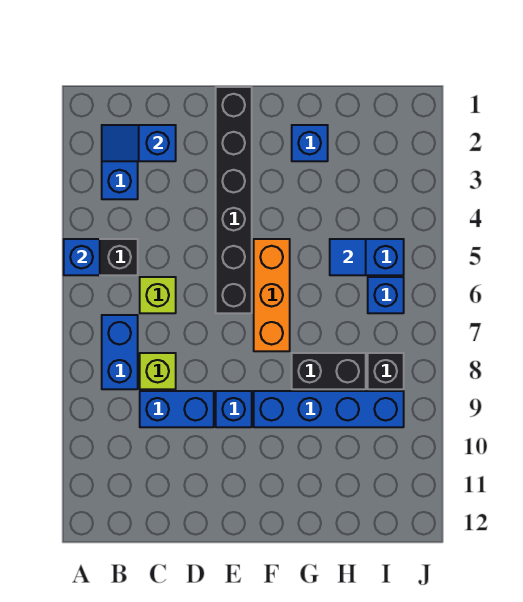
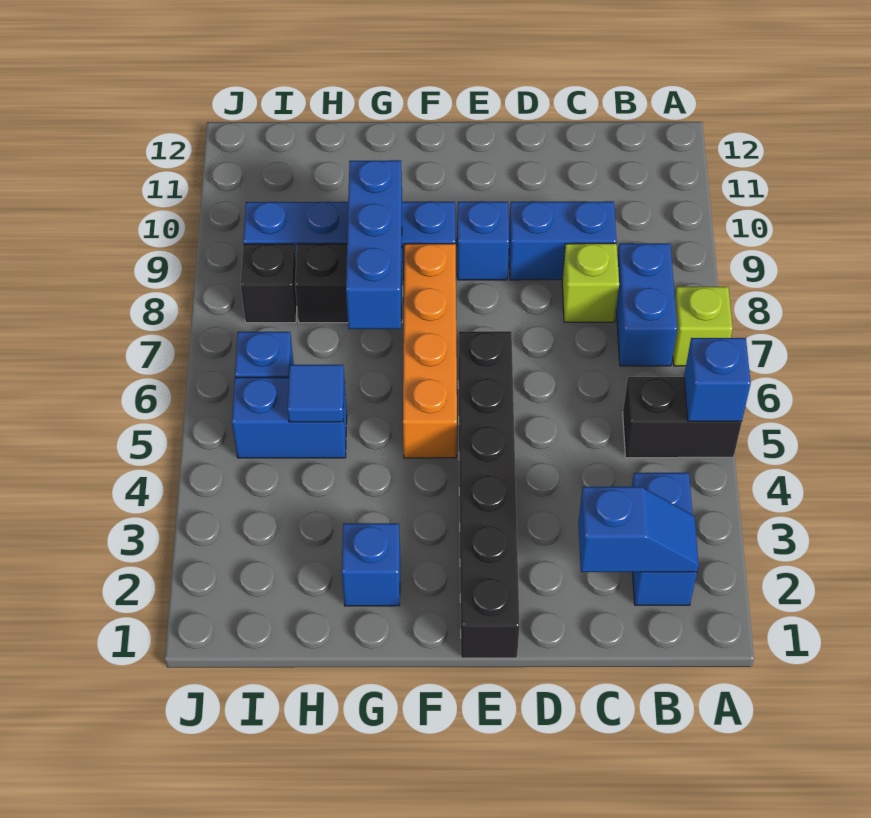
lime 1x1 brick [140,277,176,313] -> lime 1x1 brick moved to [673,287,733,366]
orange 1x3 brick [254,239,290,351] -> orange 1x4 brick [403,244,457,458]
none -> blue 1x3 brick [346,160,402,329]

